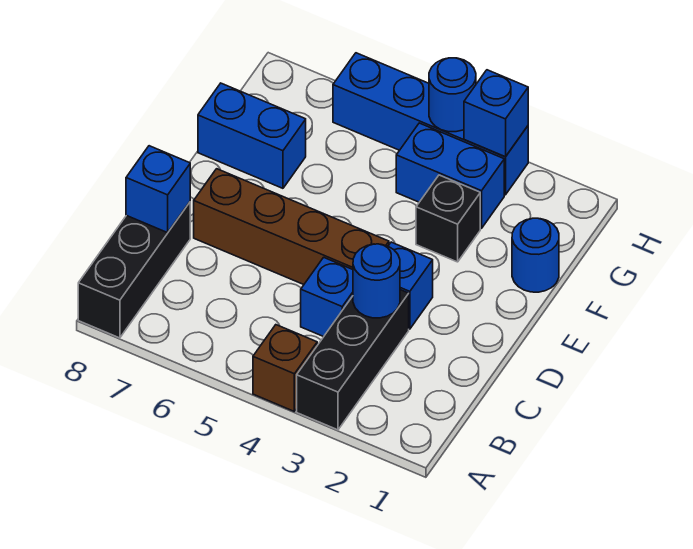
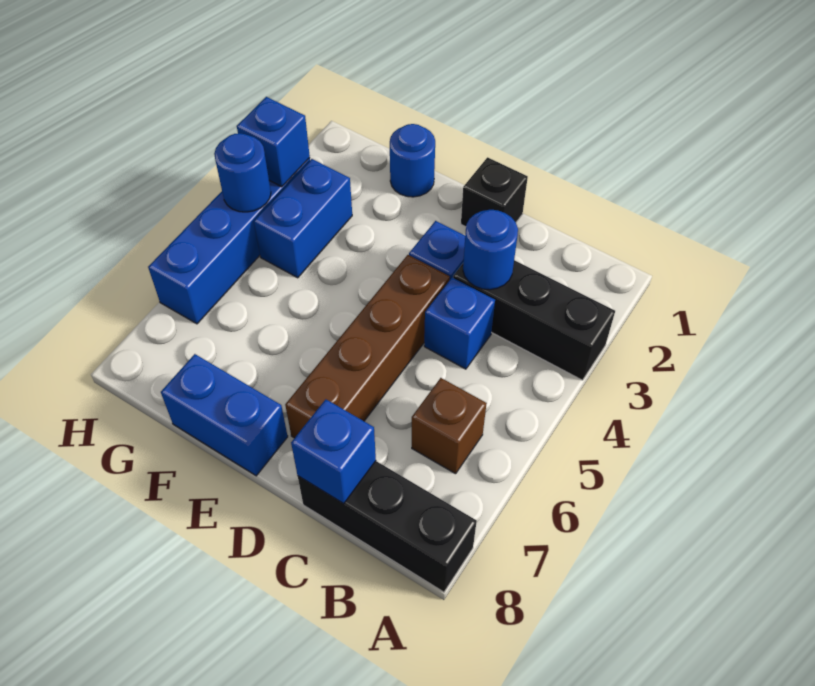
brown 1x1 brick [253,325,317,411] -> brown 1x1 brick moved to [412,378,487,474]
black 1x1 brick [416,175,480,262] -> black 1x1 brick moved to [461,157,528,227]
blue 1x2 brick [198,83,306,188] -> blue 1x2 brick turned to [161,354,288,476]

